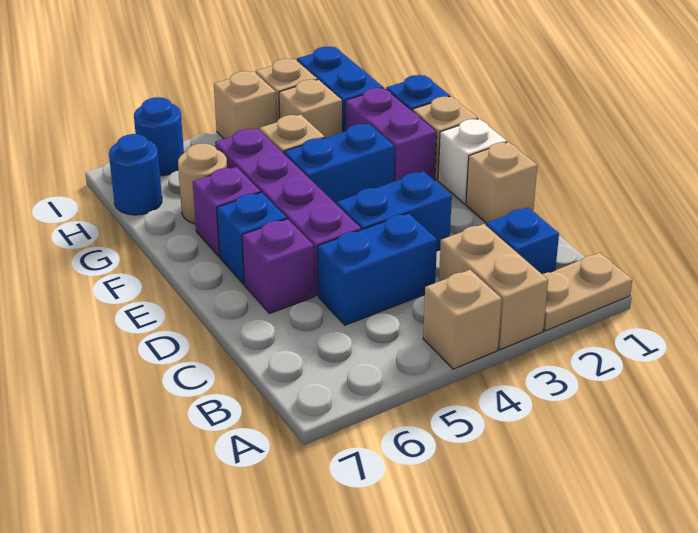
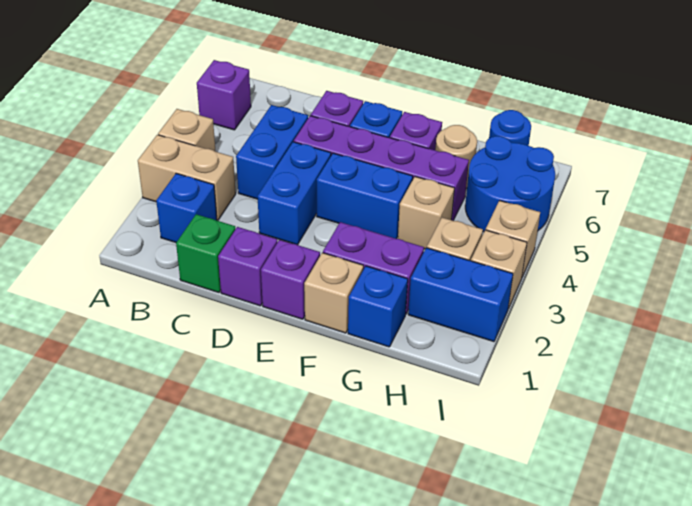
tan 1x2 plate [542,253,632,331] -> none
none -> purple 1x1 brick [197,60,251,130]
none -> green 1x1 brick [176,214,235,293]
tan 1x1 brick [466,142,537,223] -> purple 1x1 brick [218,227,277,306]
white 1x1 brick [438,119,507,204] -> purple 1x1 brick [261,240,320,319]
blue 1x2 brick [284,124,394,205] -> blue 1x2 brick turned to [317,153,413,239]
blue 1x1 round brick [134,97,184,176] -> blue 2x2 round brick [465,136,555,232]

